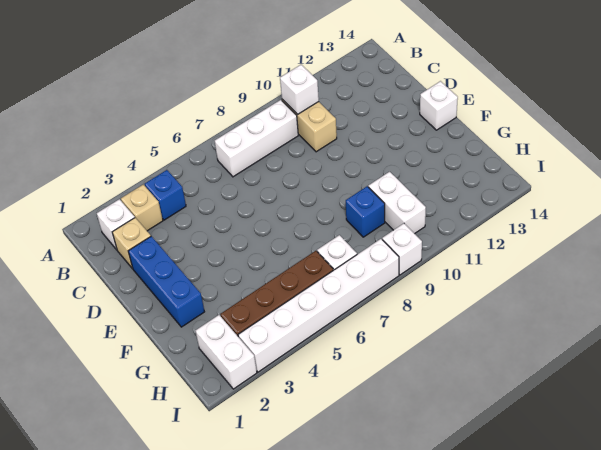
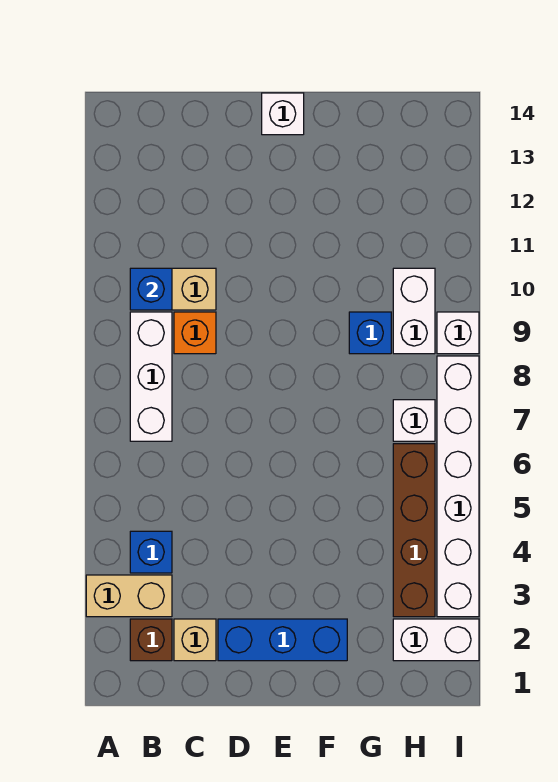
white 1x1 brick [97,199,135,250] -> brown 1x1 brick [130,619,172,661]
tan 1x1 brick [121,185,163,231] -> tan 1x2 brick [86,575,172,617]
white 1x1 brick [280,65,319,114] -> blue 1x1 brick [130,268,172,310]
none -> orange 1x1 brick [174,312,216,354]
white 1x2 brick [368,172,426,234] -> white 1x2 brick turned to [393,268,435,354]

